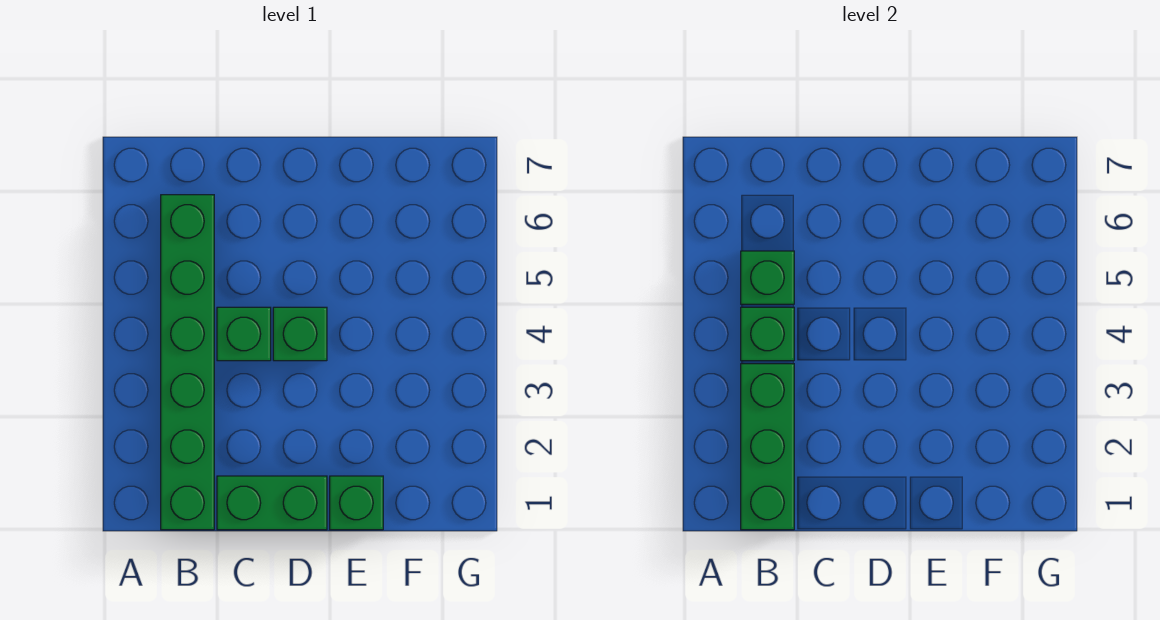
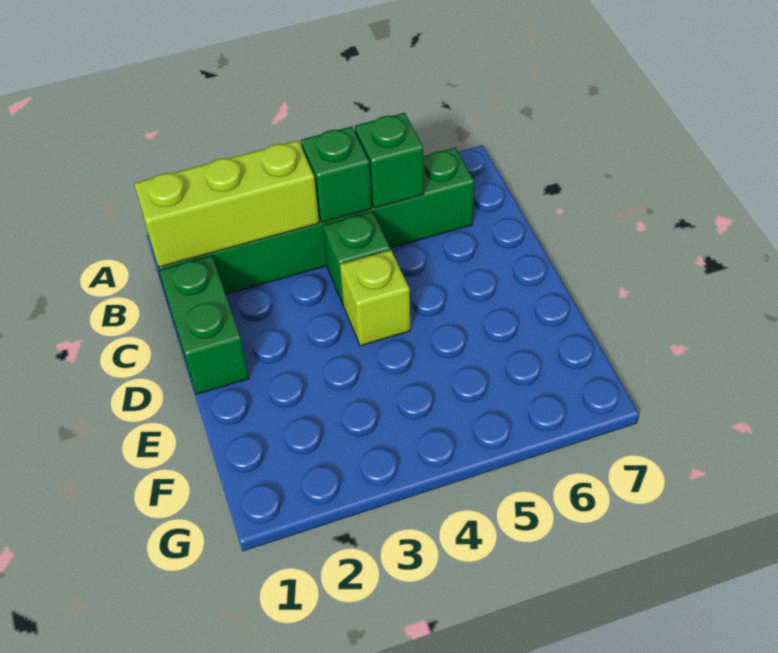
green 1x3 brick [741,364,794,530] -> lime 1x3 brick [134,140,319,267]
green 1x1 brick [273,307,327,361] -> lime 1x1 brick [340,250,410,346]
green 1x1 brick [330,476,383,530] -> none

